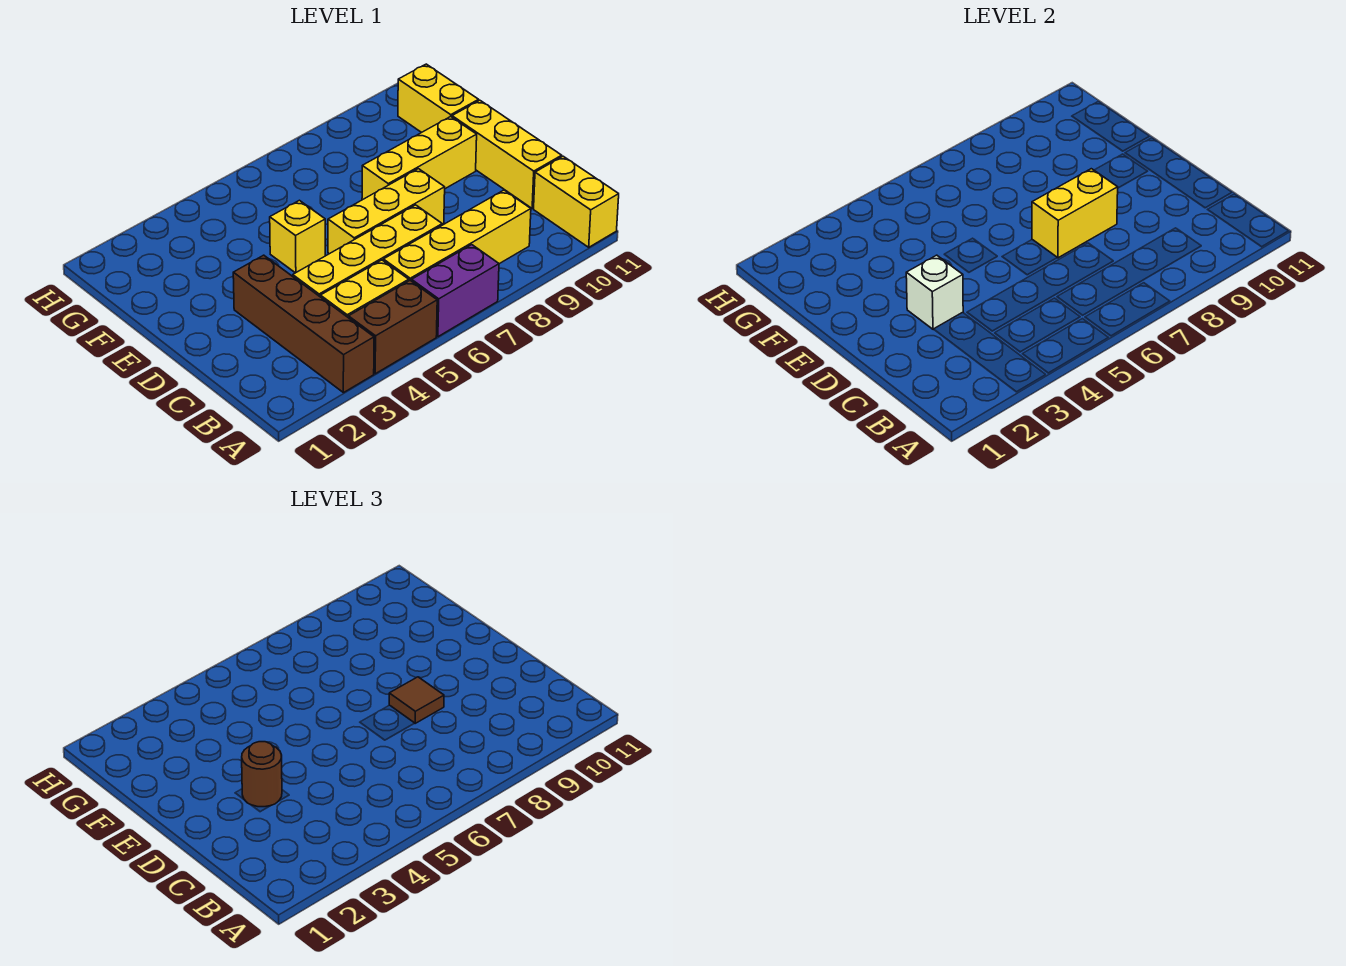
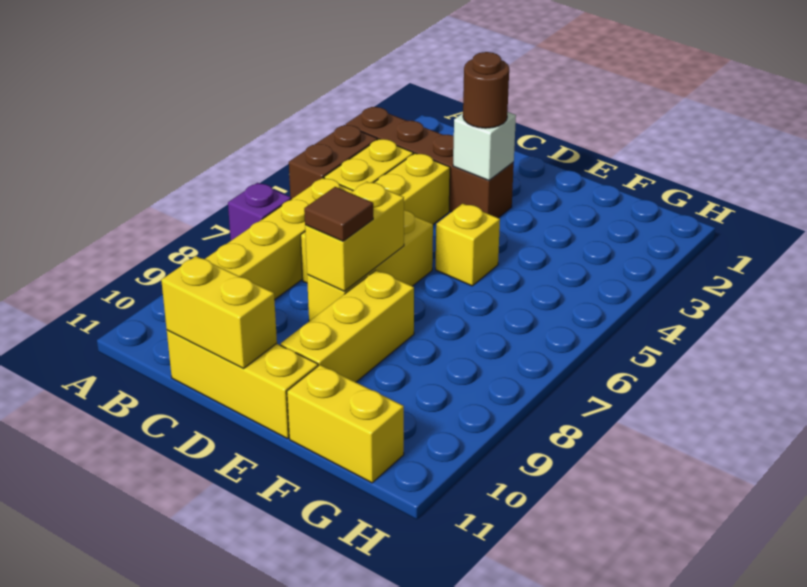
purple 1x2 brick [412,245,499,337] -> purple 1x1 brick [228,183,291,240]
yellow 1x2 brick [534,156,619,247] -> yellow 1x2 brick moved to [161,256,277,368]

